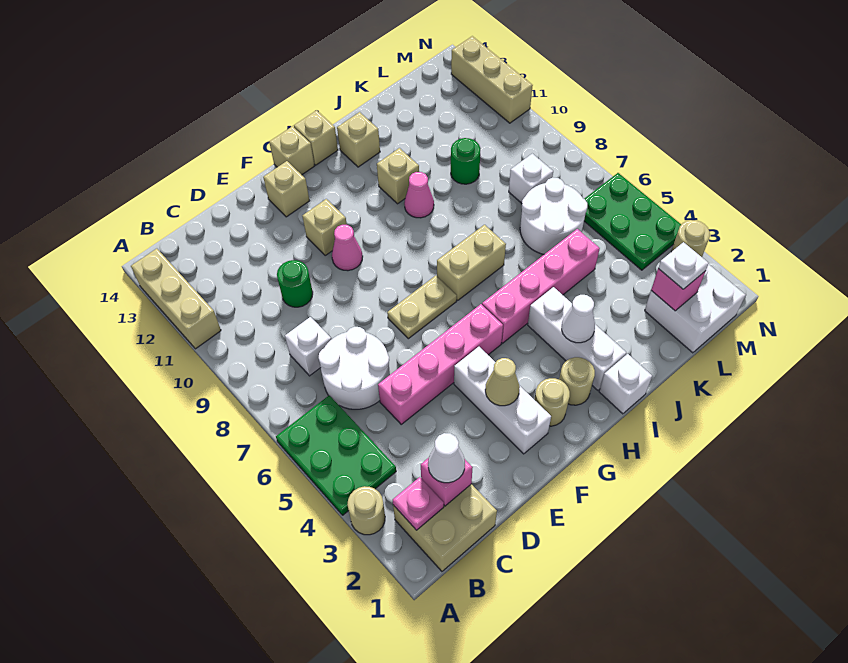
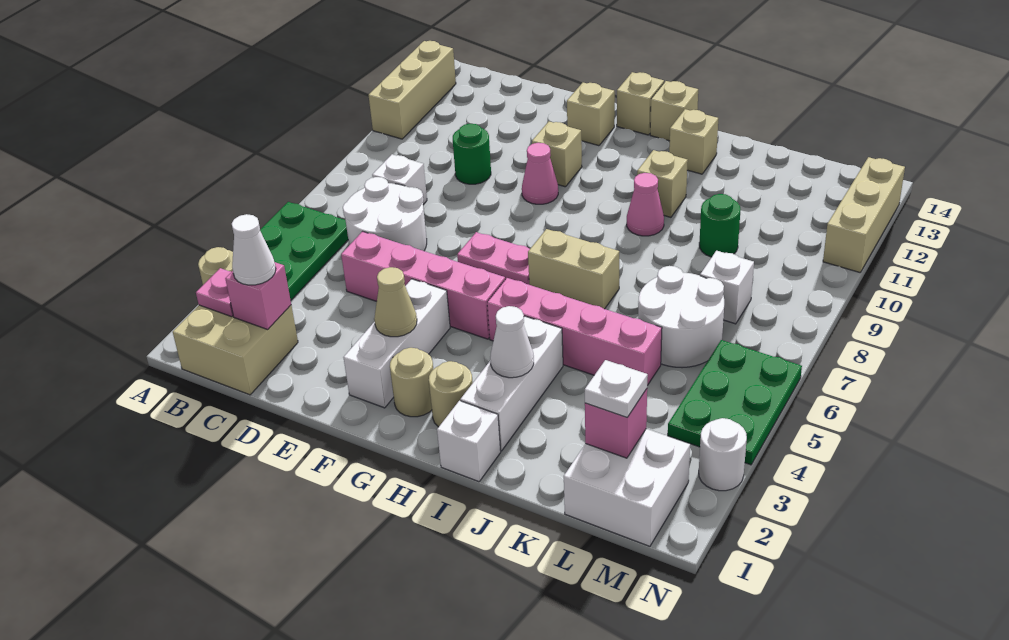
tan 1x2 plate [387,276,457,339] -> pink 1x2 plate [457,232,530,285]
tan 1x1 round brick [671,220,710,257] -> white 1x1 round brick [699,418,747,491]

